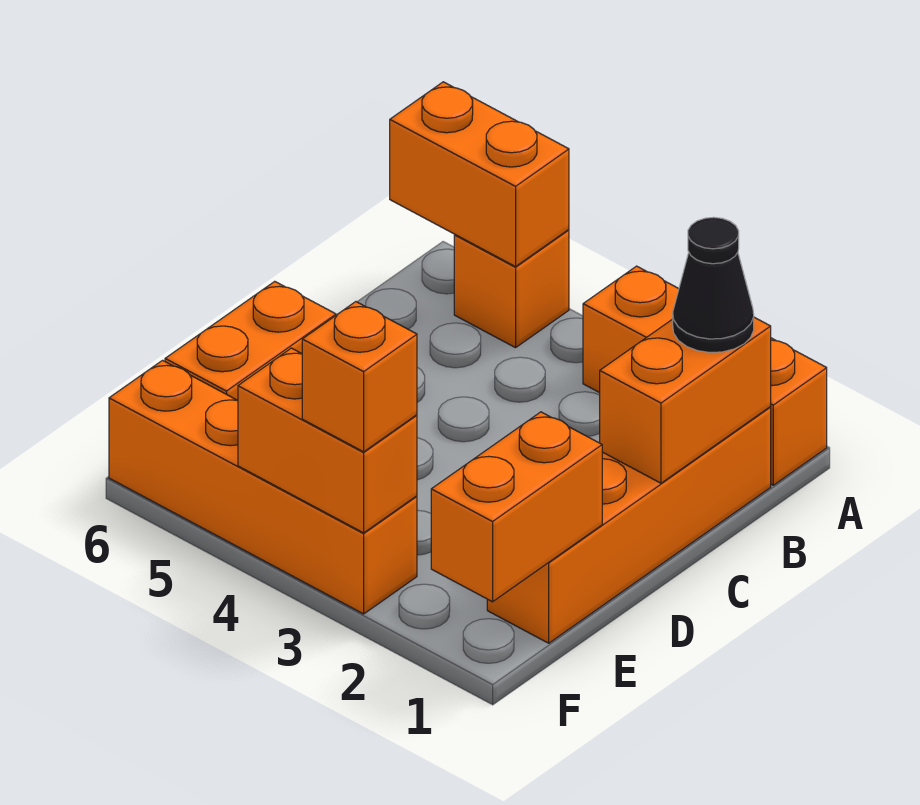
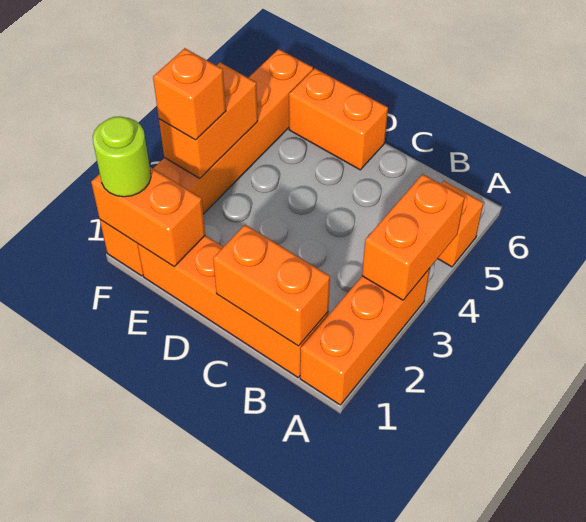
orange 1x2 brick [390,82,569,267] -> orange 1x2 brick moved to [362,174,465,300]
black 1x1 cone [673,217,754,353] -> none
none -> lime 1x1 round brick [93,116,151,197]
orange 1x4 brick [109,360,417,614] -> orange 1x6 brick [100,49,313,276]

